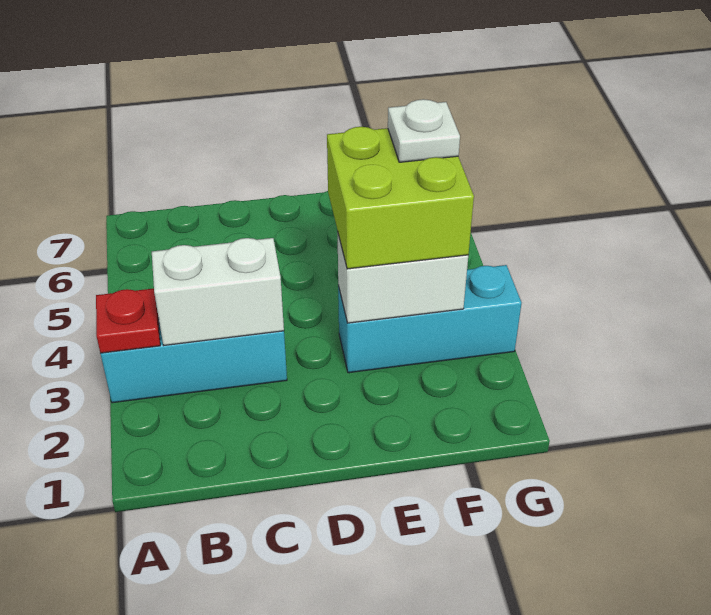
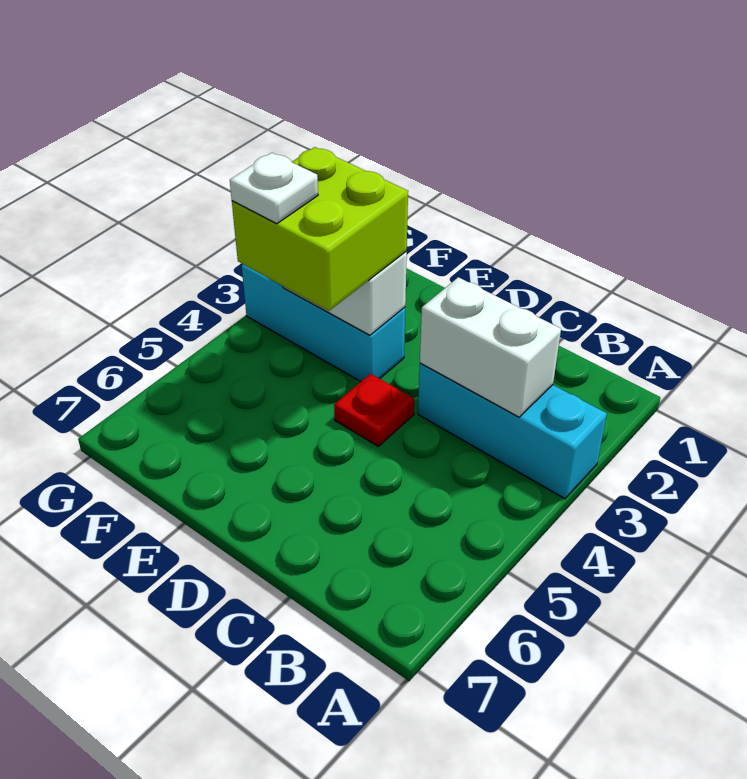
red 1x1 plate [96,288,160,353] -> red 1x1 plate moved to [334,374,414,446]

